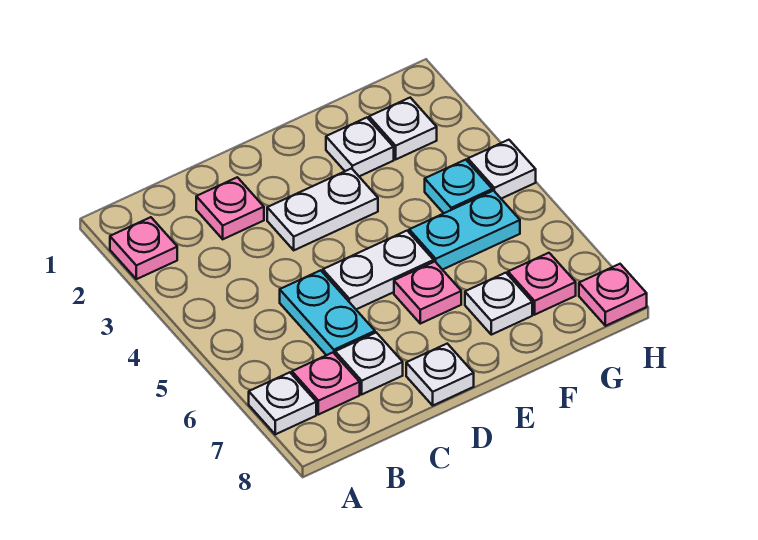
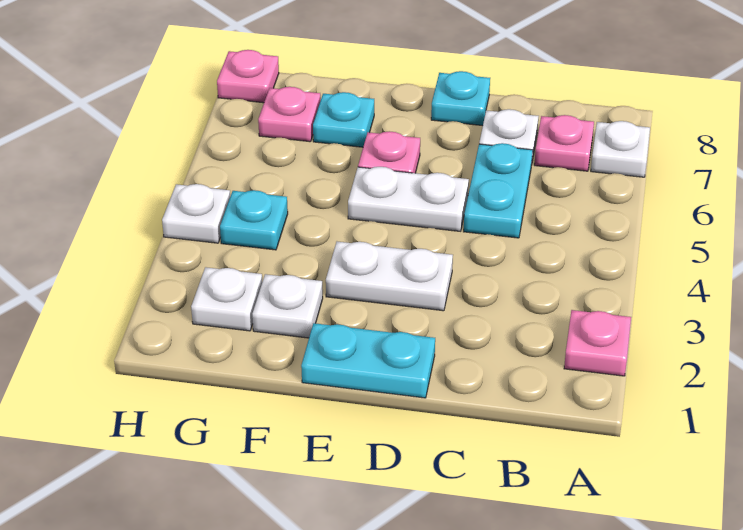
pink 1x1 plate [196,177,264,239] -> none
white 1x1 plate [406,344,474,405] -> cyan 1x1 plate [431,71,490,126]
cyan 1x2 plate [409,191,520,270] -> cyan 1x2 plate moved to [301,323,435,398]
white 1x1 plate [465,273,532,335] -> cyan 1x1 plate [313,92,374,147]

